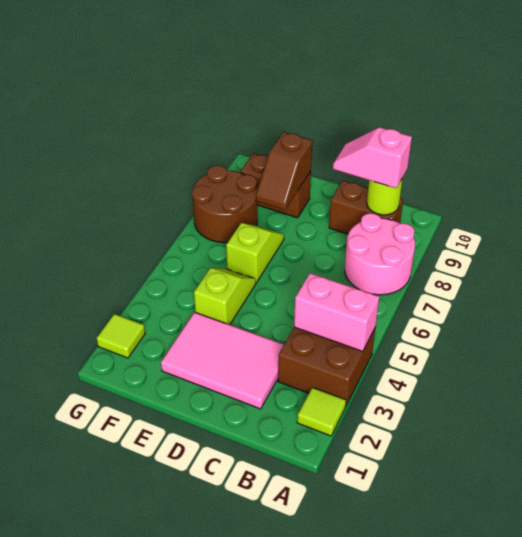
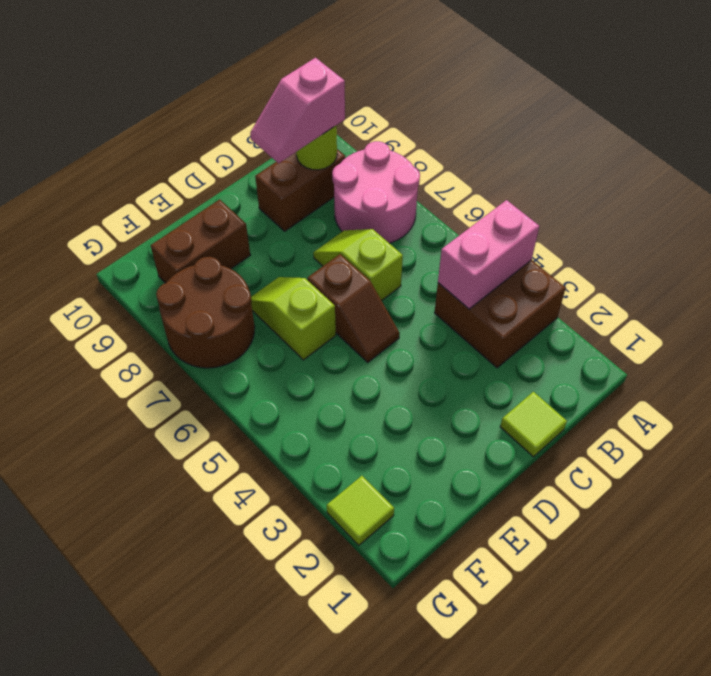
lime 1x1 tile [297,387,346,436] -> lime 1x1 tile moved to [500,392,567,457]
pink 2x3 tile [161,312,284,409] -> none
lime 1x2 slope [194,268,256,325] -> lime 1x2 slope moved to [313,229,403,301]
brown 1x2 slope [256,132,312,210] -> brown 1x2 slope moved to [308,254,400,362]

